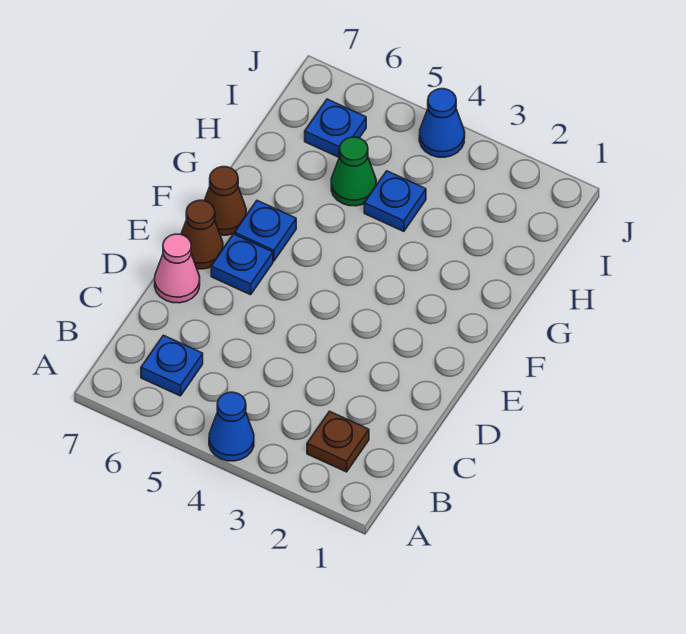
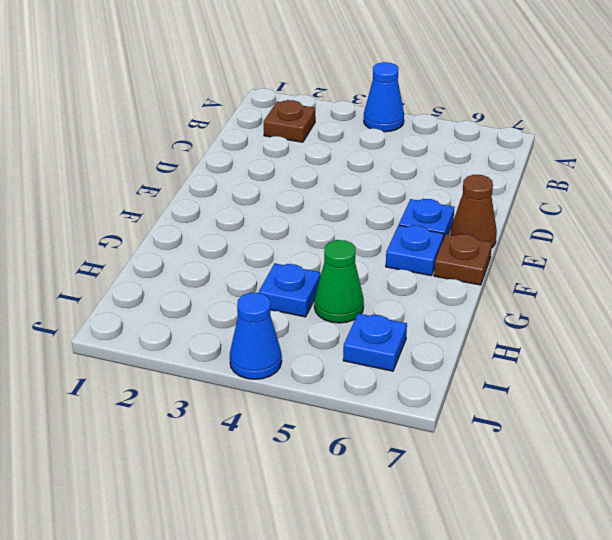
blue 1x1 plate [141,335,203,396] -> none
pink 1x1 cone [155,234,200,303] -> none
brown 1x1 cone [204,167,246,235] -> brown 1x1 plate [434,234,492,285]

